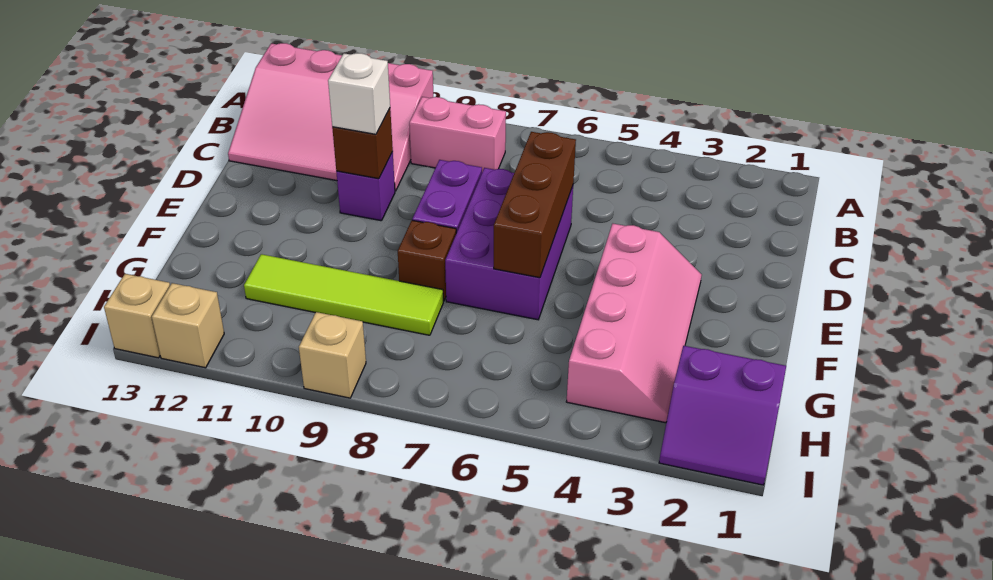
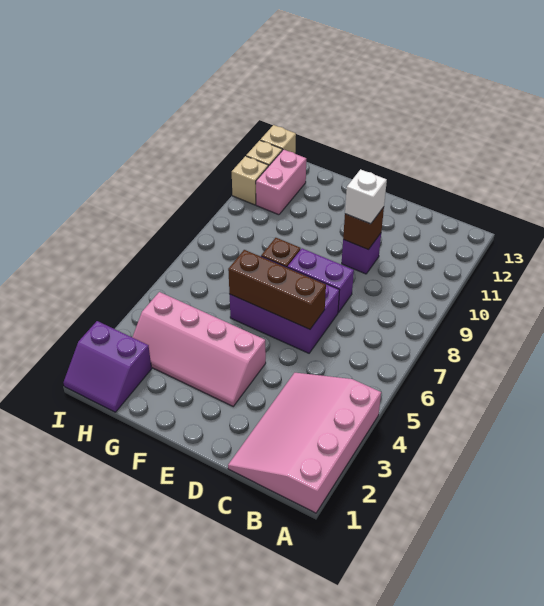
pink 3x4 slope [228,43,433,191] -> pink 3x4 slope moved to [228,373,381,513]
pink 1x2 brick [409,97,506,172] -> pink 1x2 brick moved to [256,150,306,215]
lime 1x4 tile [244,254,443,335] -> none
purple 2x2 slope [659,346,786,485] -> purple 2x2 slope turned to [64,321,152,412]
tan 1x1 brick [299,312,366,398] -> tan 1x1 brick moved to [232,156,268,205]

